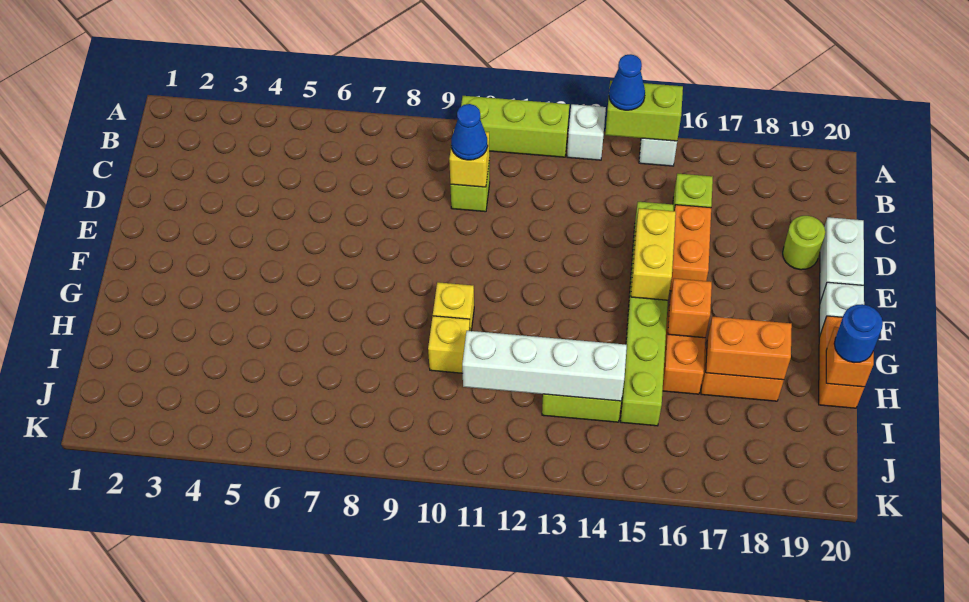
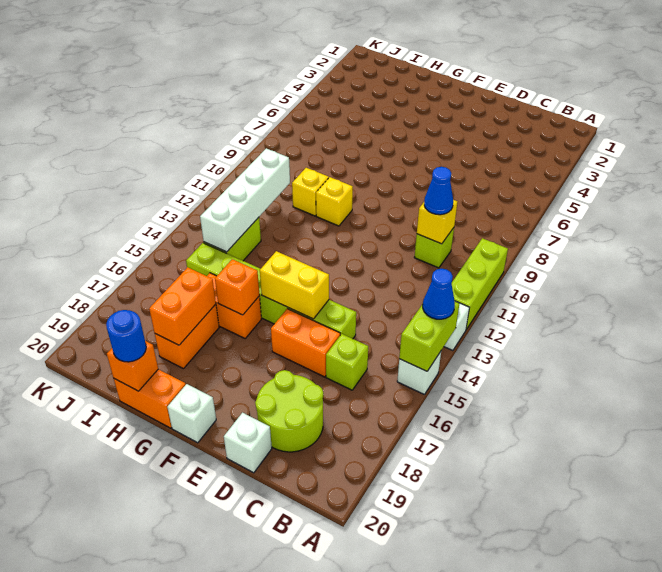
lime 1x1 round brick [783,216,825,270] -> lime 2x2 round brick [255,370,323,452]
white 1x2 brick [820,217,864,302] -> white 1x1 brick [224,413,272,473]

